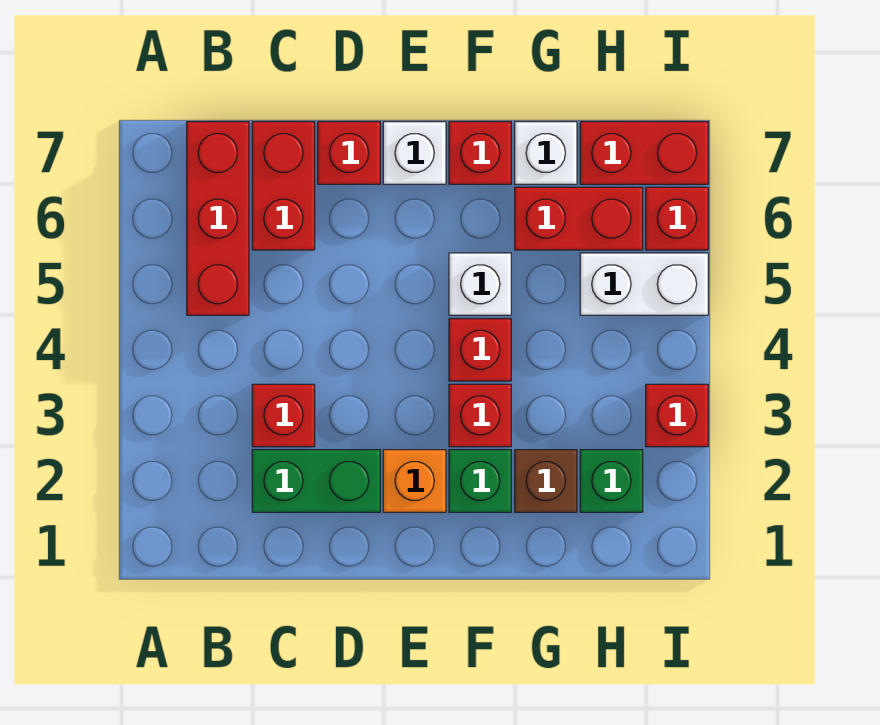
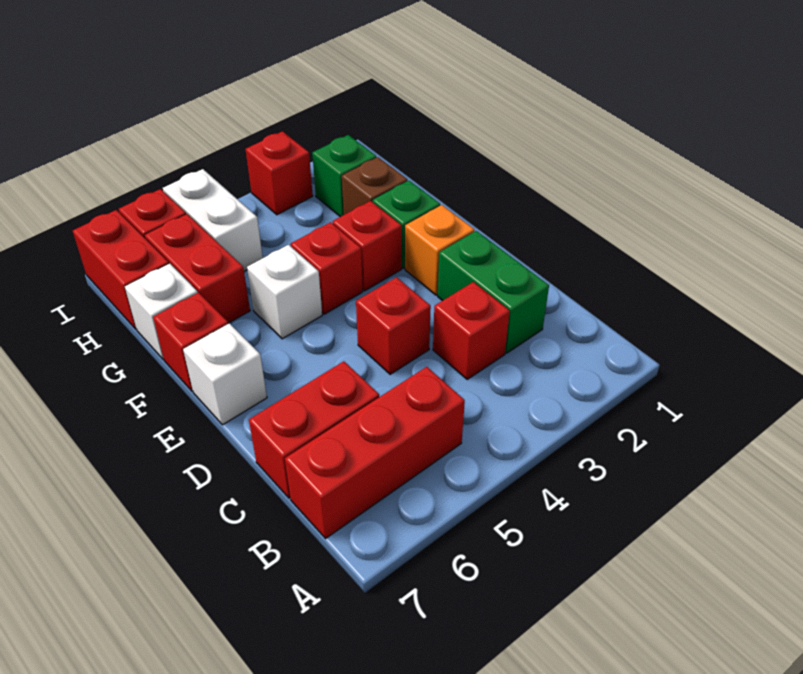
red 1x1 brick [318,122,380,184] -> red 1x1 brick moved to [356,277,431,374]

